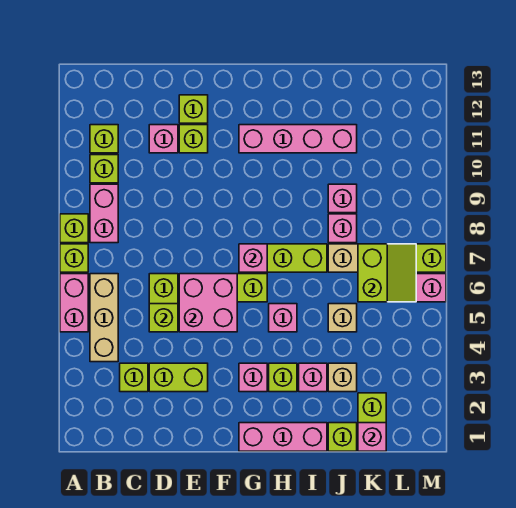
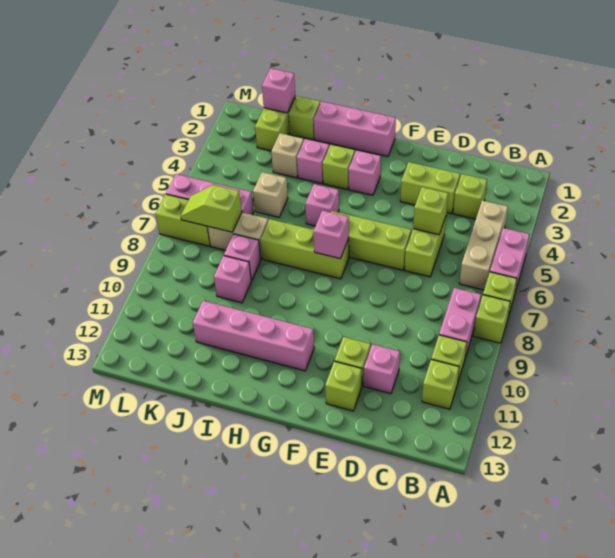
pink 2x2 brick [179,274,237,332] -> none
lime 2x2 slope [358,244,416,302] -> lime 1x2 slope [181,185,242,232]

